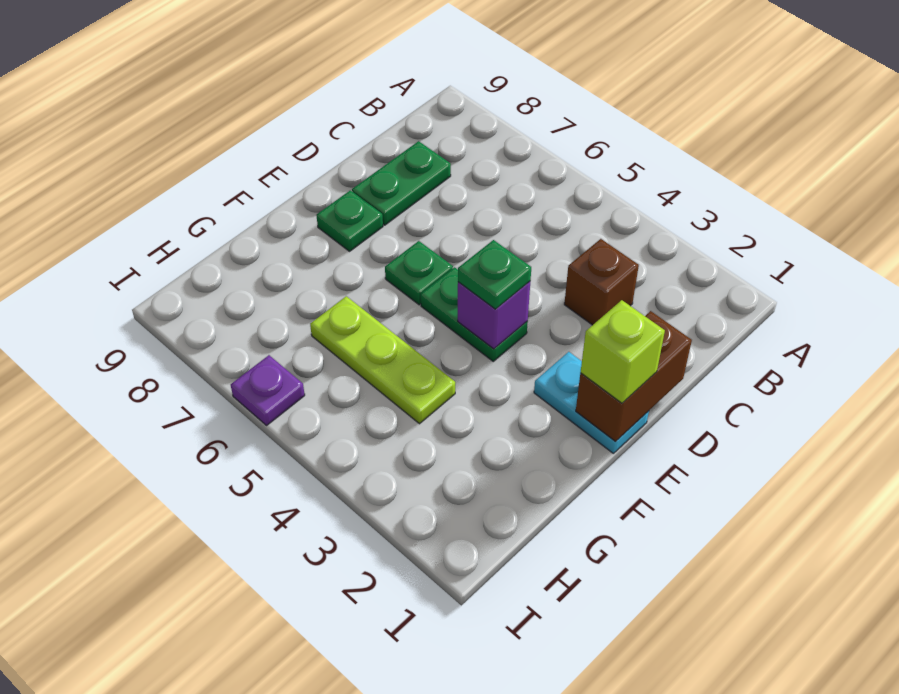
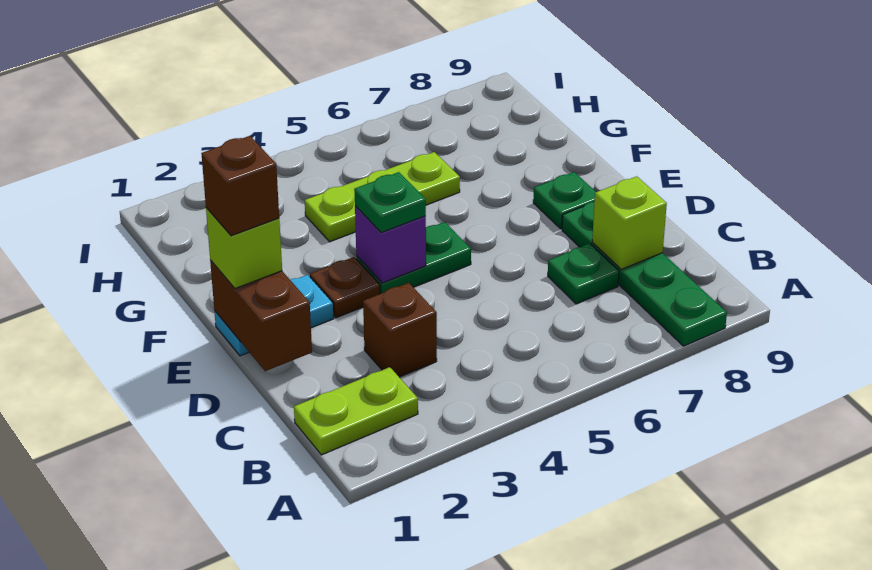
none -> lime 1x2 plate [294,367,418,455]
green 1x2 plate [352,141,451,225] -> green 1x4 plate [562,202,727,346]
none -> lime 1x1 brick [592,176,667,269]
none -> brown 1x1 brick [201,136,279,236]
none -> brown 1x1 plate [310,257,380,318]
green 1x1 plate [385,241,453,305] -> green 1x1 plate moved to [548,244,619,304]
purple 1x1 plate [231,355,305,425] -> none

